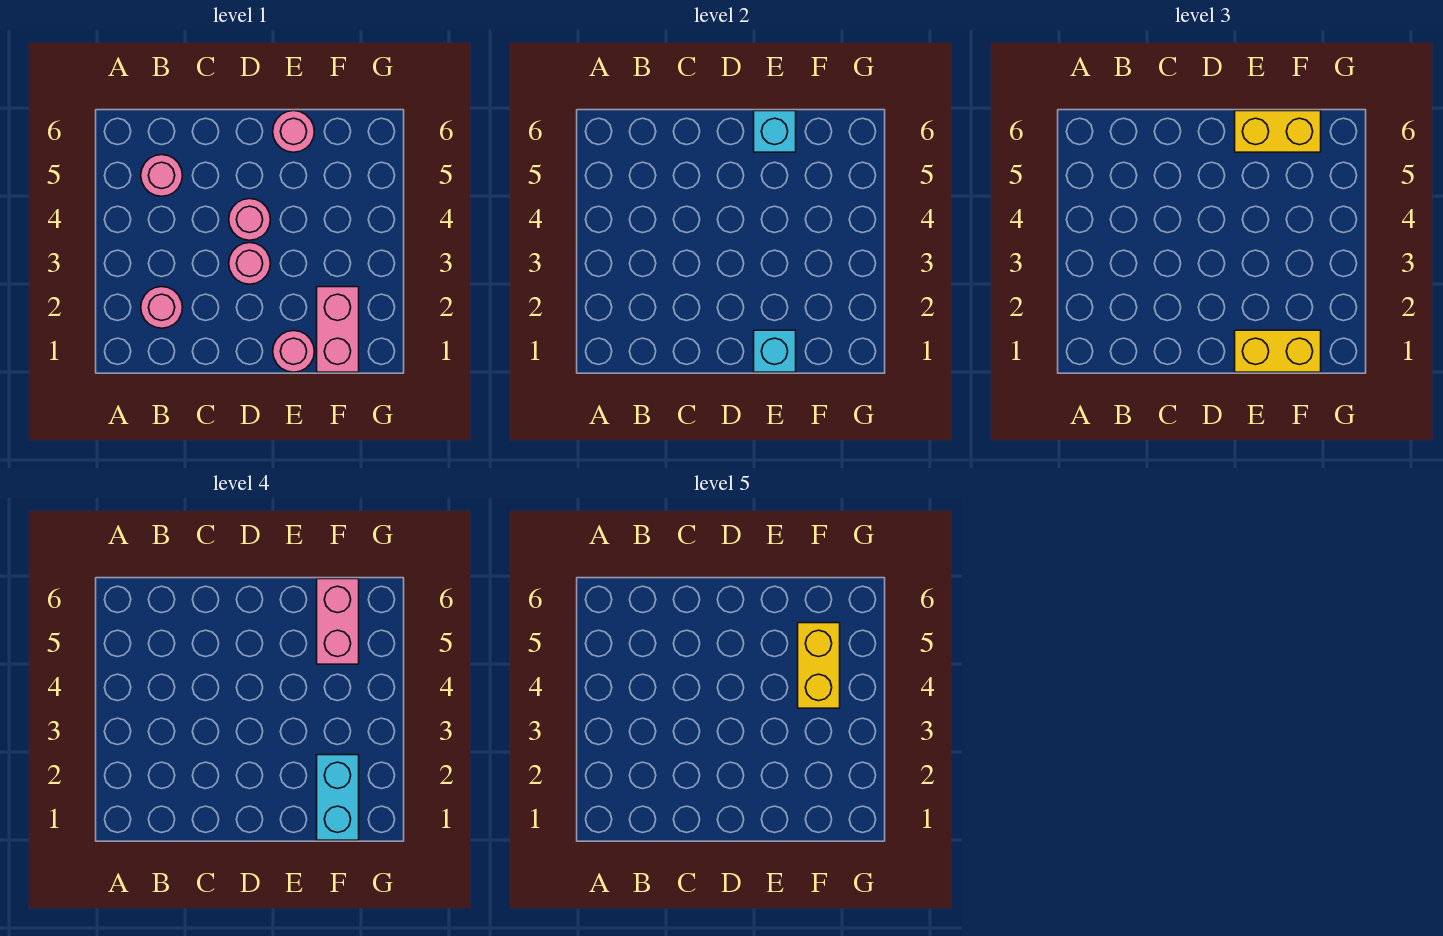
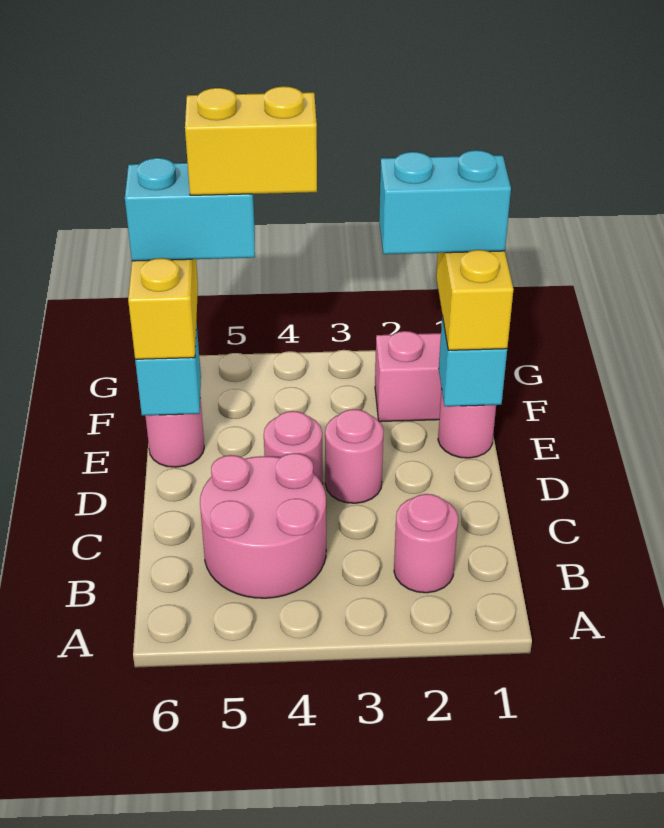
pink 1x1 round brick [141,155,183,196] -> pink 2x2 round brick [200,453,326,598]
pink 1x2 brick [317,579,359,664] -> cyan 1x2 brick [125,158,255,261]

